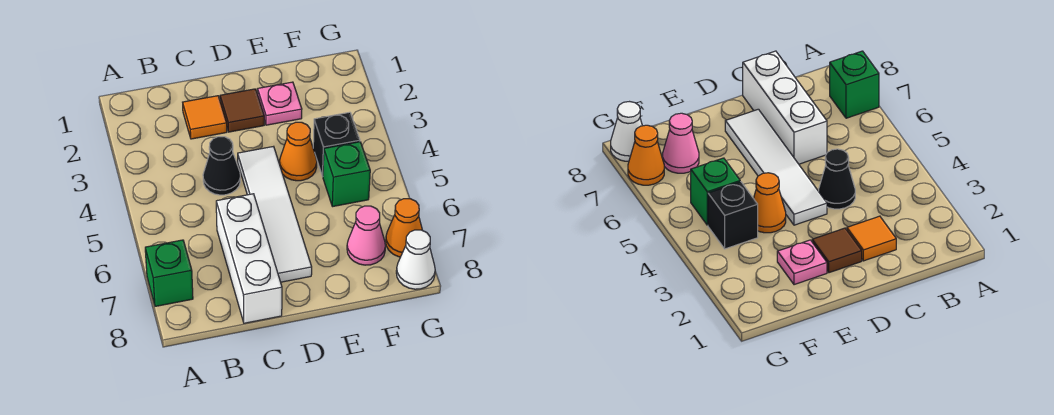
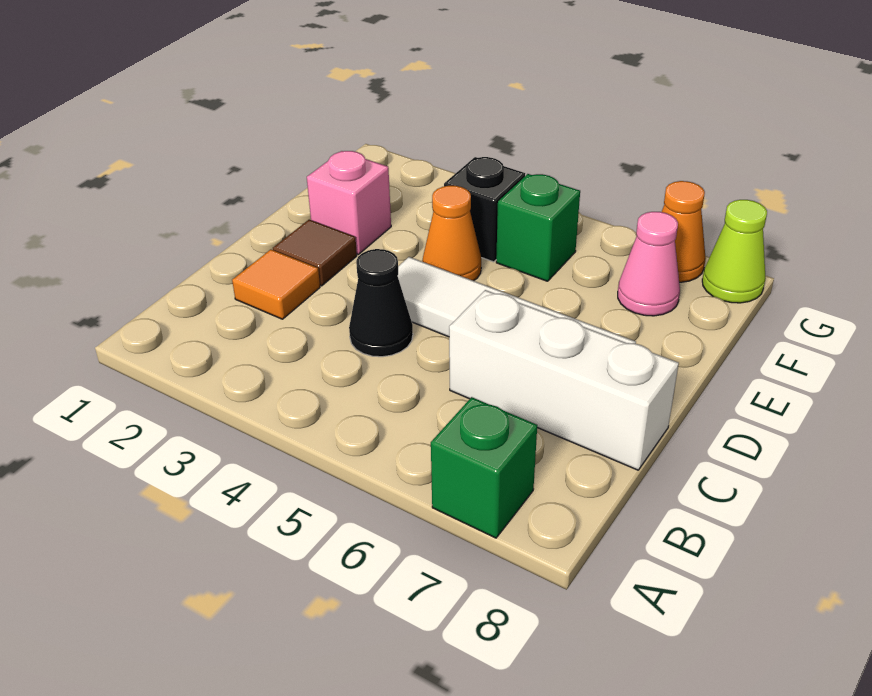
pink 1x1 plate [258,82,302,125] -> pink 1x1 brick [307,151,391,255]
white 1x1 cone [396,230,435,289] -> lime 1x1 cone [702,200,767,303]

